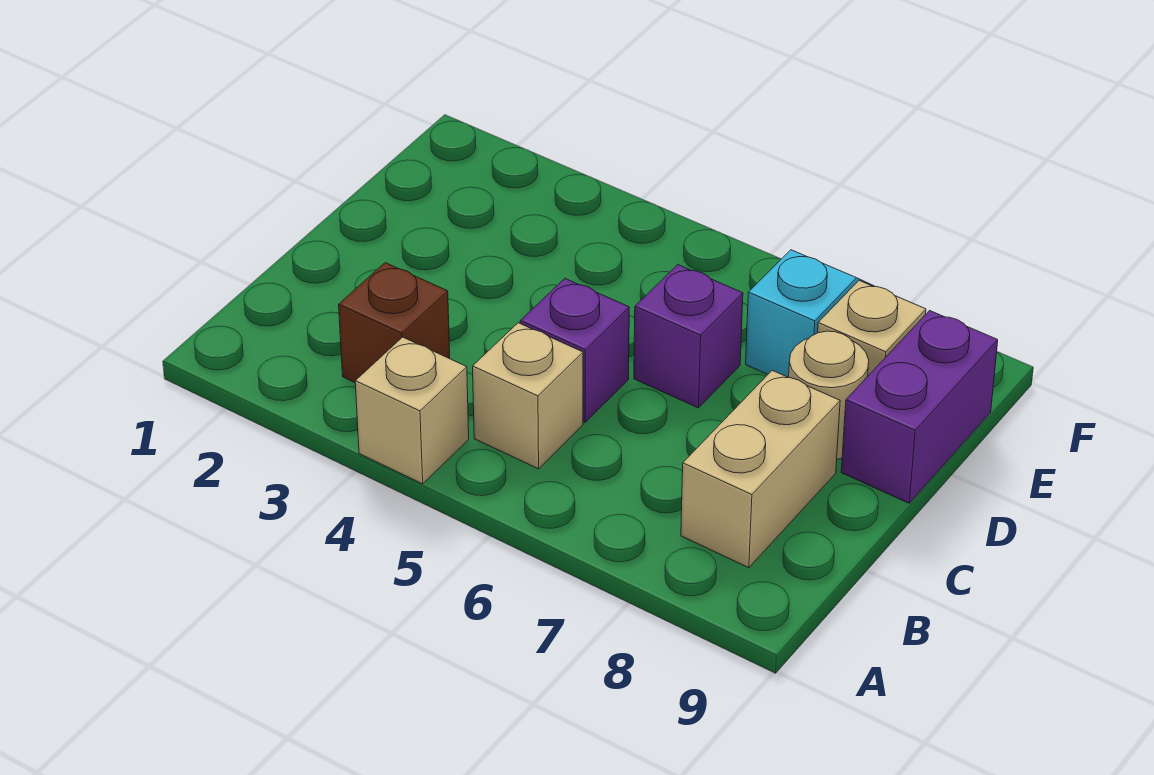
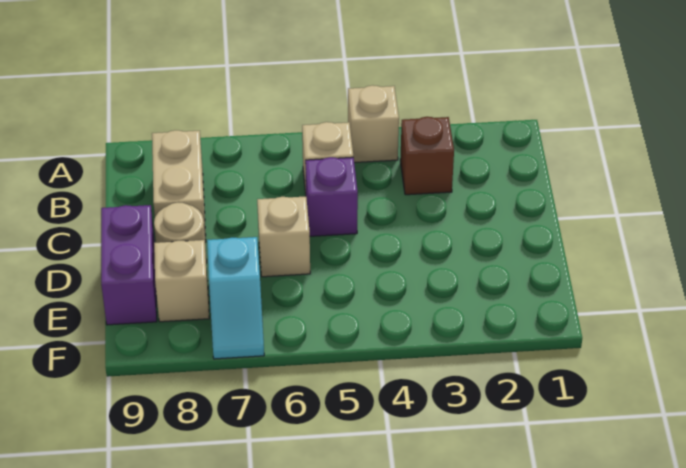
purple 1x1 brick [634,265,743,408] -> tan 1x1 brick [257,196,310,277]

